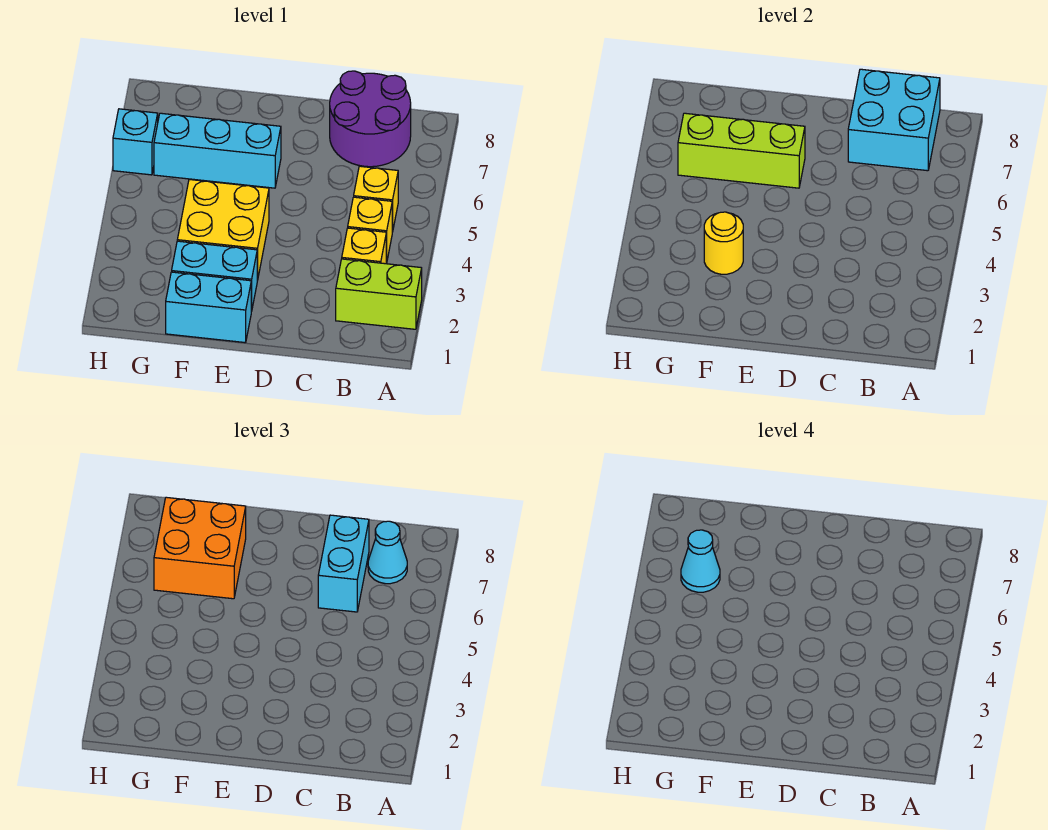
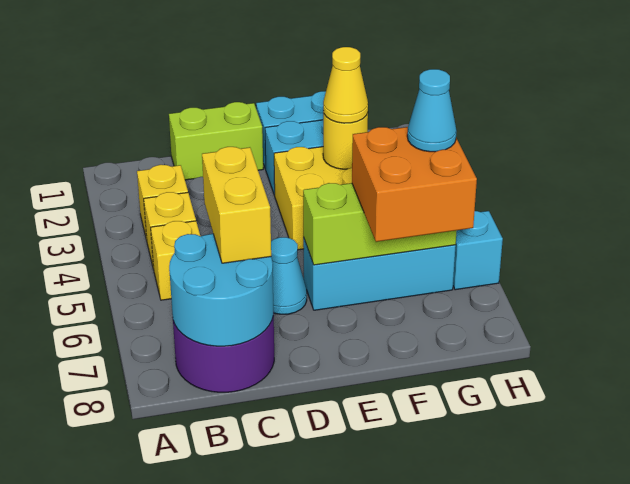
lime 1x2 brick [336,259,422,329] -> lime 1x2 brick moved to [169,102,263,180]
cyan 2x2 brick [848,69,940,171] -> cyan 2x2 round brick [169,234,273,346]
cyan 1x1 cone [368,521,407,584] -> cyan 1x1 cone moved to [271,237,307,314]
cyan 1x2 brick [318,515,369,612] -> yellow 1x2 brick [202,147,271,263]
none -> yellow 1x1 cone [323,47,368,123]

